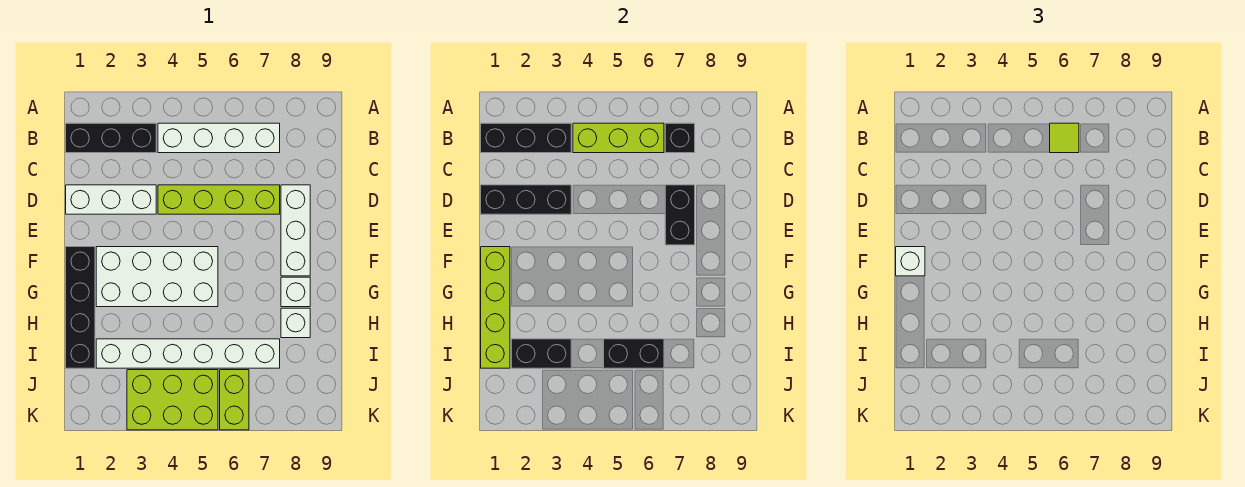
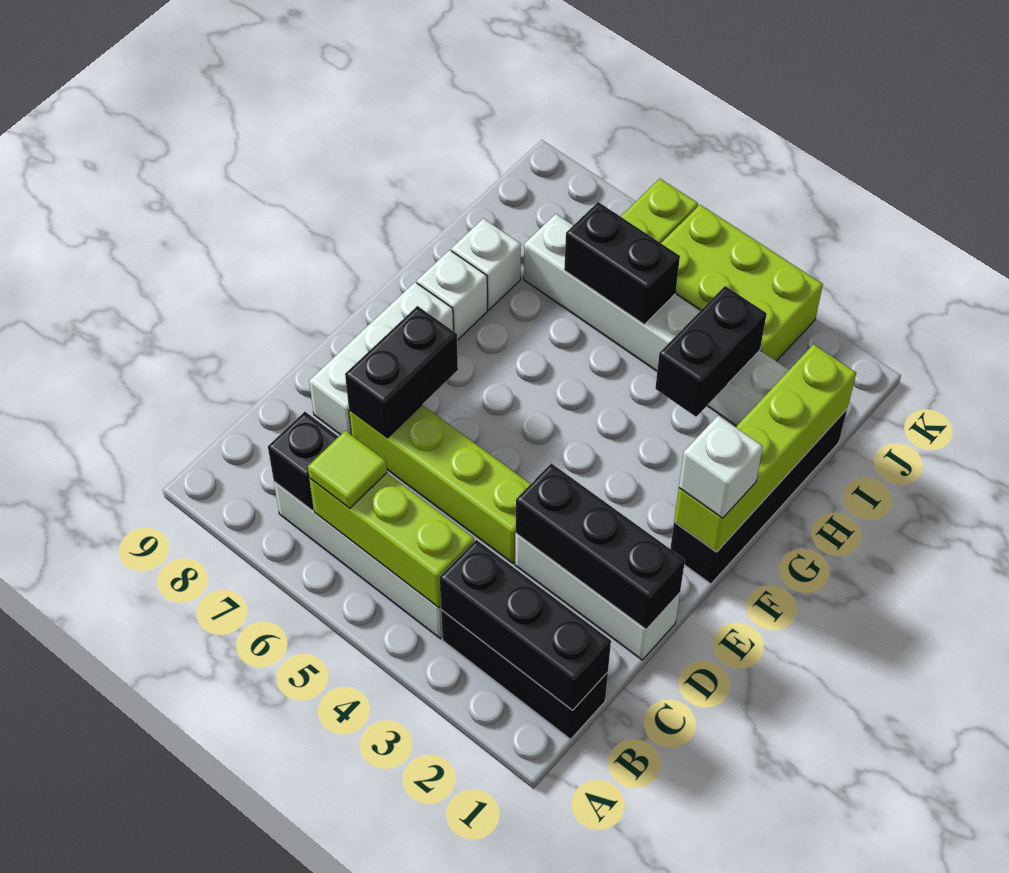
white 2x4 brick [96,247,218,307] -> none
black 1x2 brick [511,339,571,368] -> black 1x2 brick turned to [655,286,767,417]

